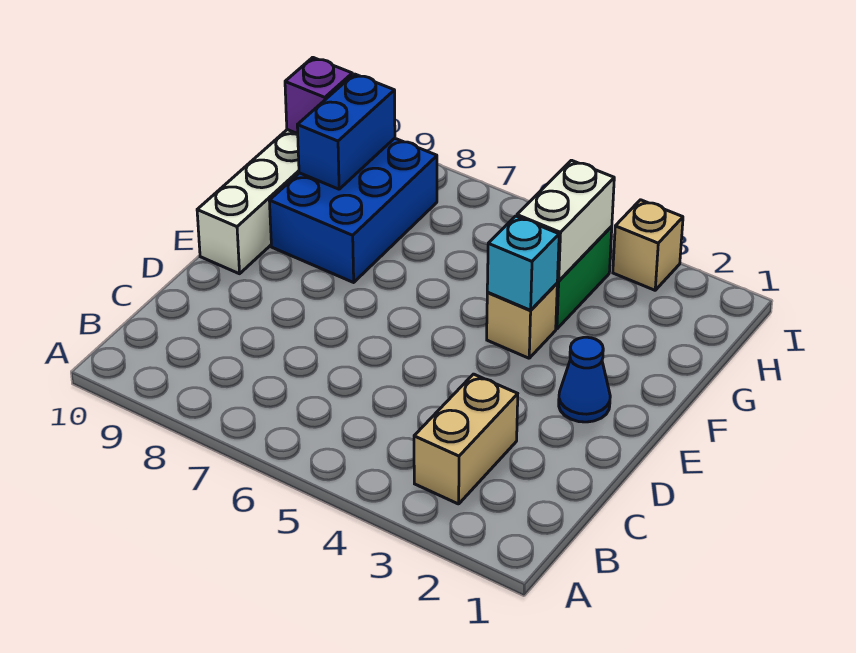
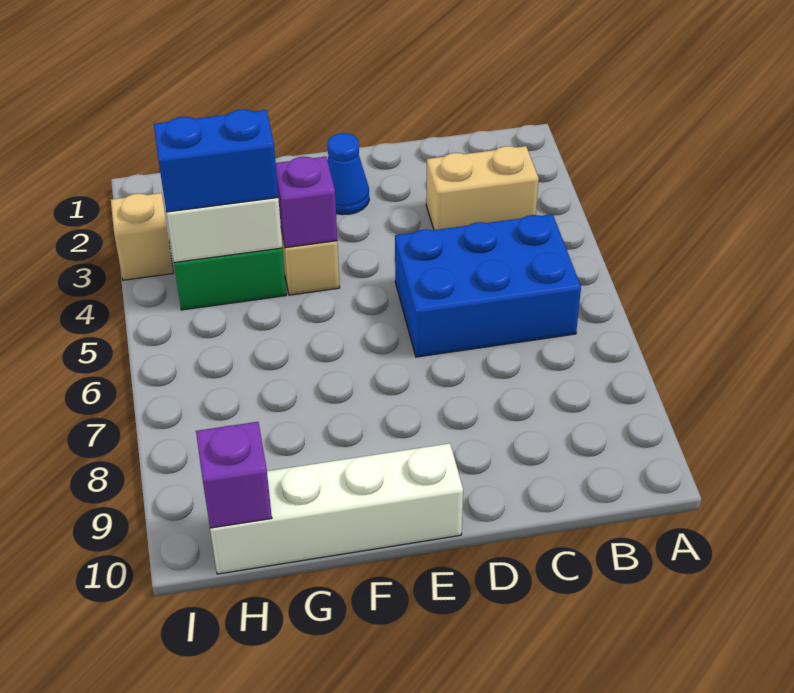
cyan 1x1 brick [487,216,559,310] -> purple 1x1 brick [276,157,337,248]
blue 2x3 brick [269,138,437,282] -> blue 2x3 brick moved to [395,214,581,357]
blue 1x2 brick [297,74,395,189] -> blue 1x2 brick moved to [154,109,278,212]

